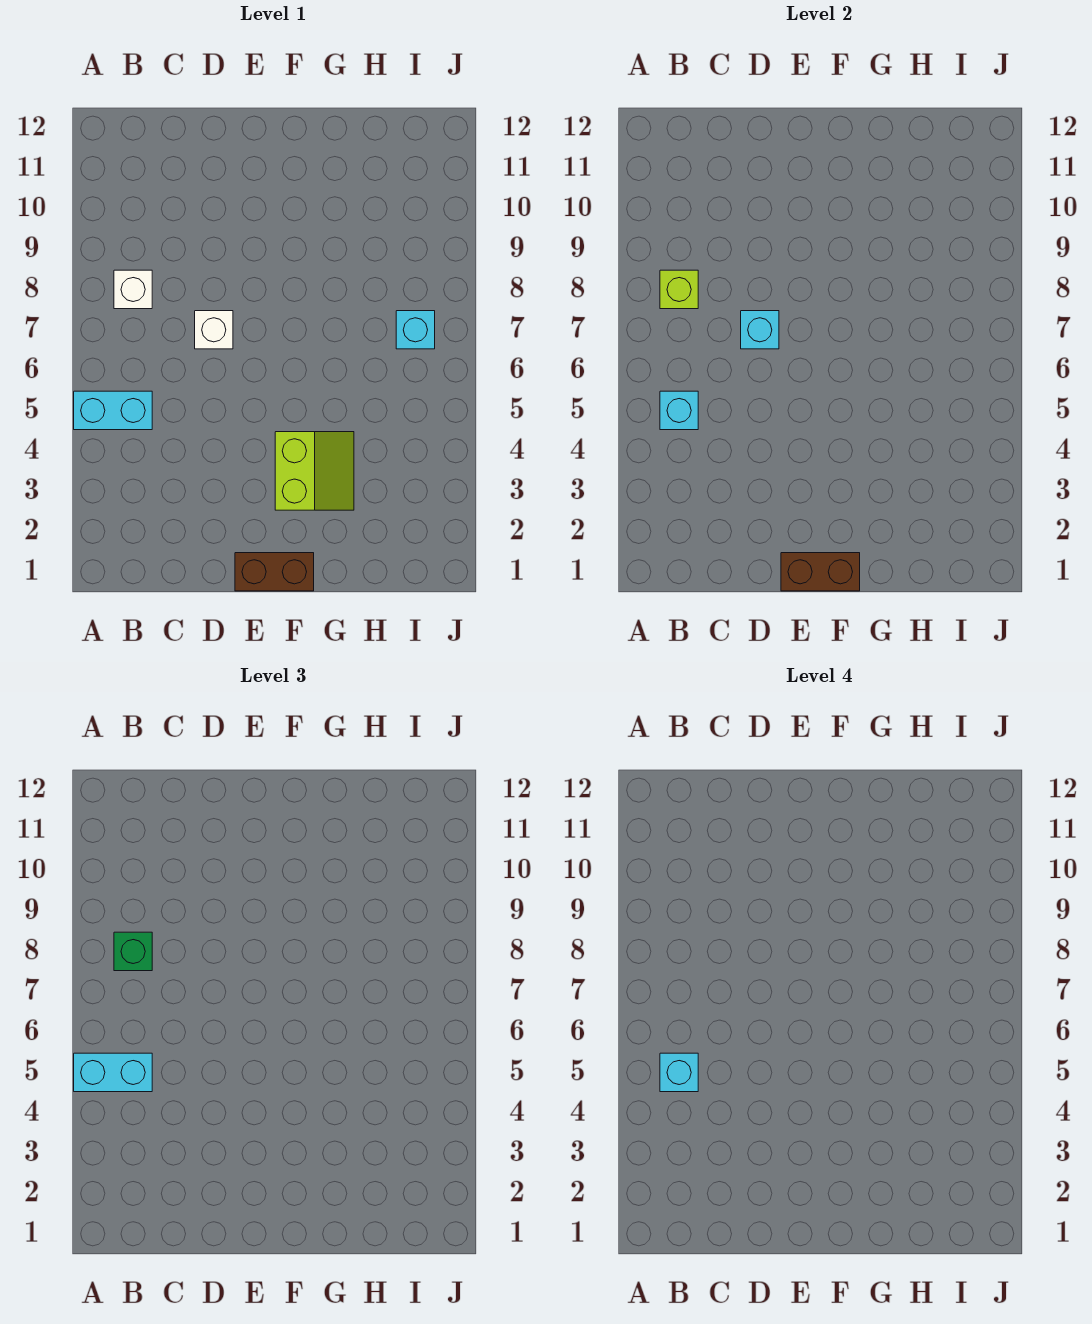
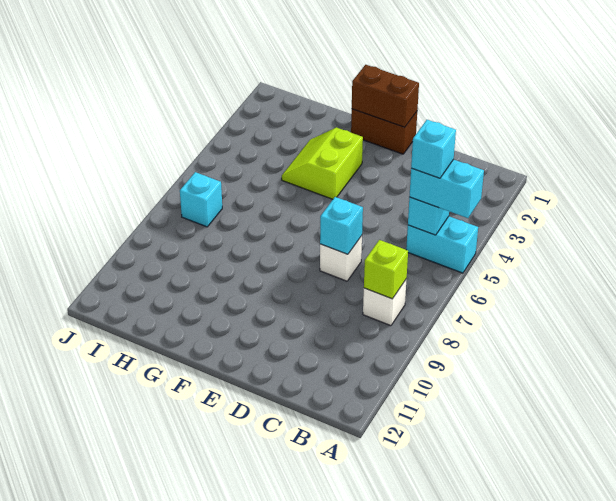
green 1x1 brick [114,932,152,971] -> none

